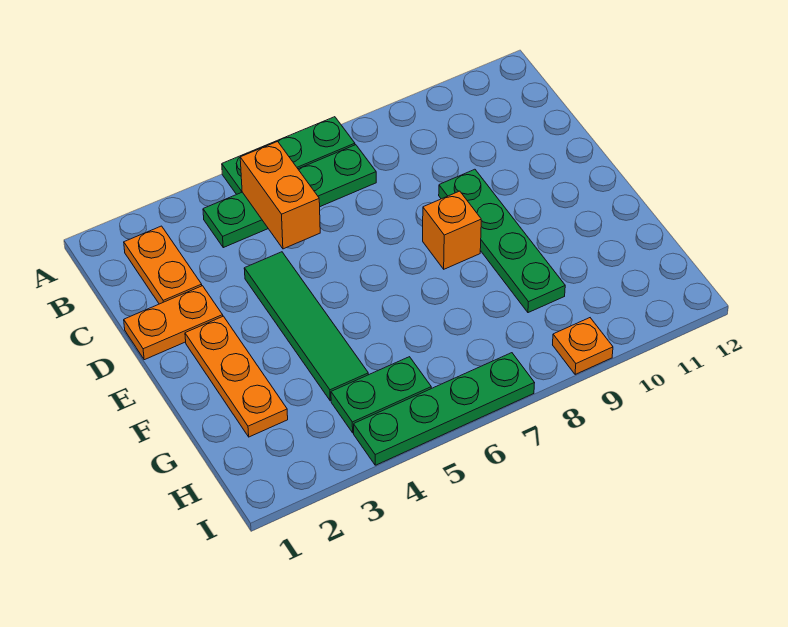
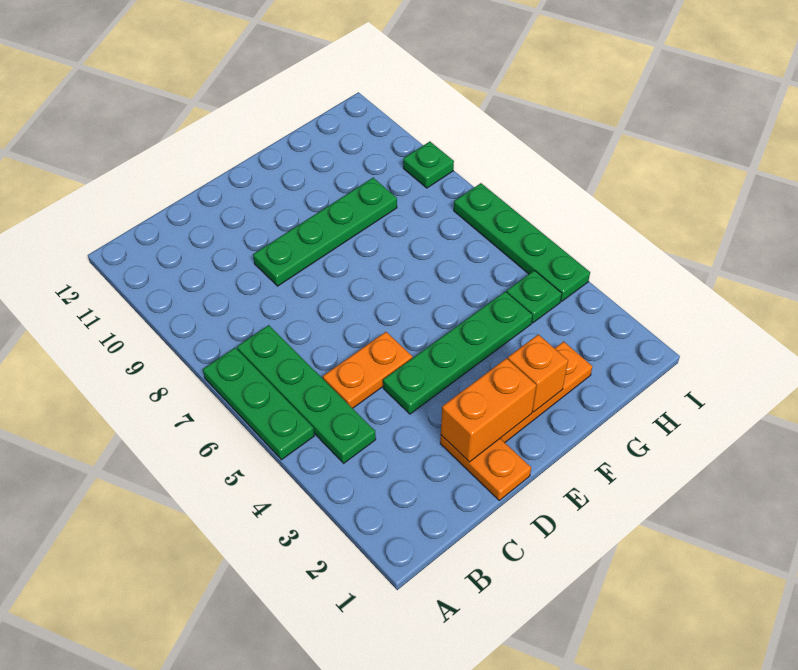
orange 1x2 plate [124,226,202,304] -> orange 1x2 plate moved to [323,332,412,408]
orange 1x2 brick [240,142,320,249] -> orange 1x2 brick moved to [441,358,536,462]
green 1x4 tile [244,252,368,401] -> green 1x4 plate [383,291,533,414]
orange 1x1 brick [423,191,481,269] -> orange 1x1 brick moved to [508,335,568,412]
green 1x2 plate [331,357,431,433] -> green 1x1 plate [507,270,562,323]
orange 1x1 plate [553,318,613,375] -> green 1x1 plate [403,142,454,188]

